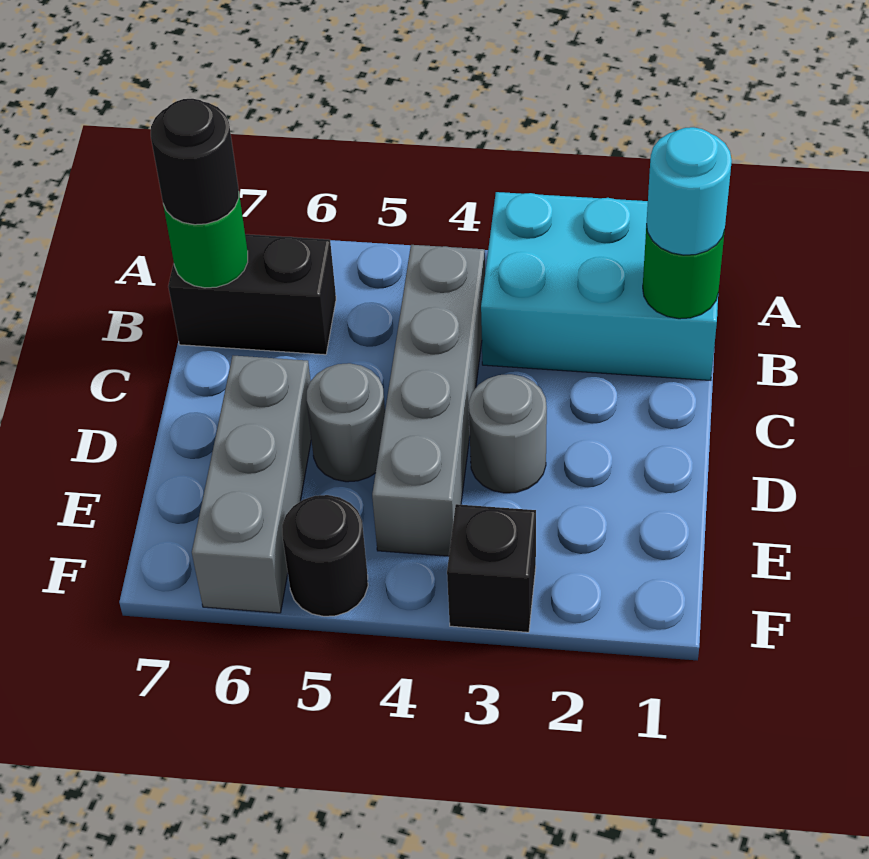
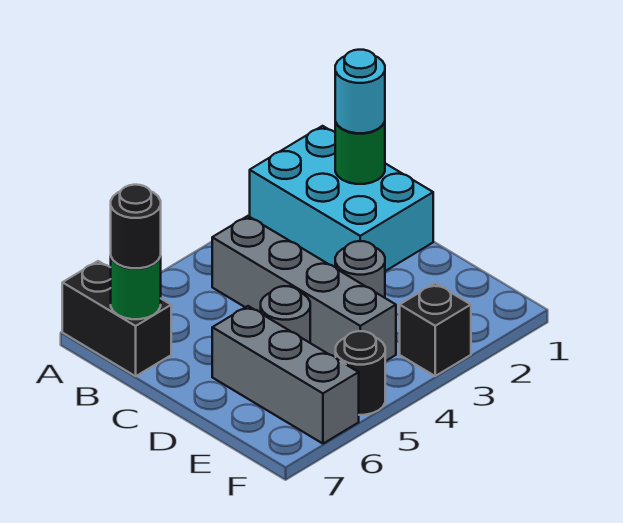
cyan 2x3 brick [481,192,718,380] -> cyan 2x3 brick turned to [250,126,433,271]
black 1x2 brick [168,234,336,355] -> black 1x2 brick turned to [62,261,171,376]

